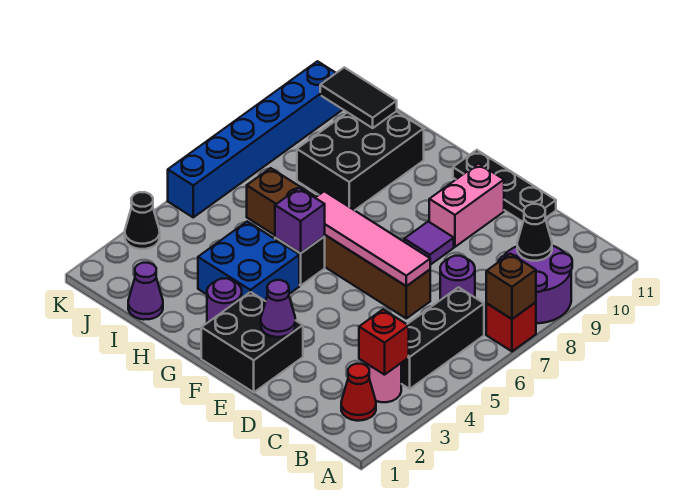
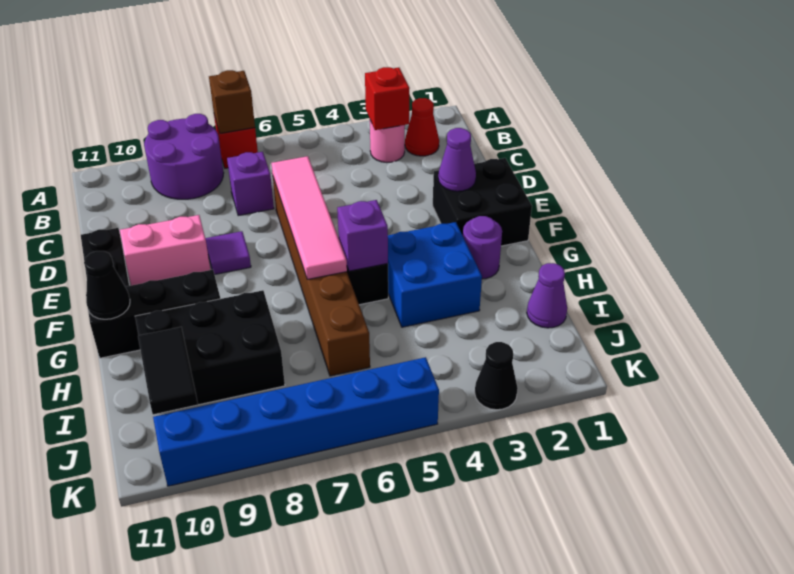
black 1x3 brick [401,287,484,389] -> black 1x3 brick moved to [88,270,220,358]
black 1x1 cone [517,204,552,261] -> black 1x1 cone moved to [84,251,130,319]
purple 1x1 round brick [440,256,475,300] -> purple 1x1 brick [227,152,274,216]

